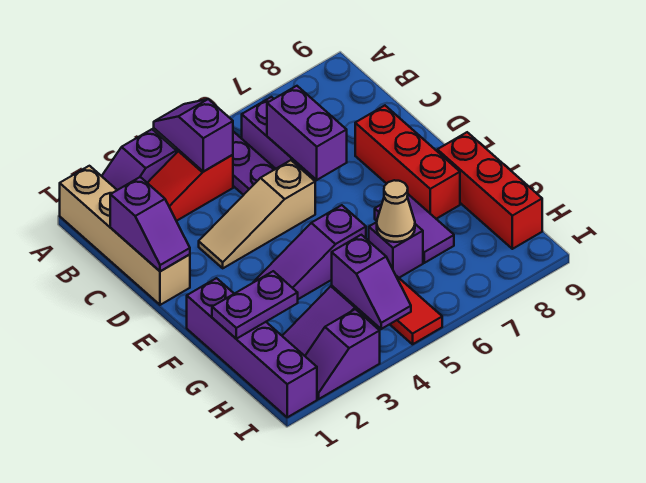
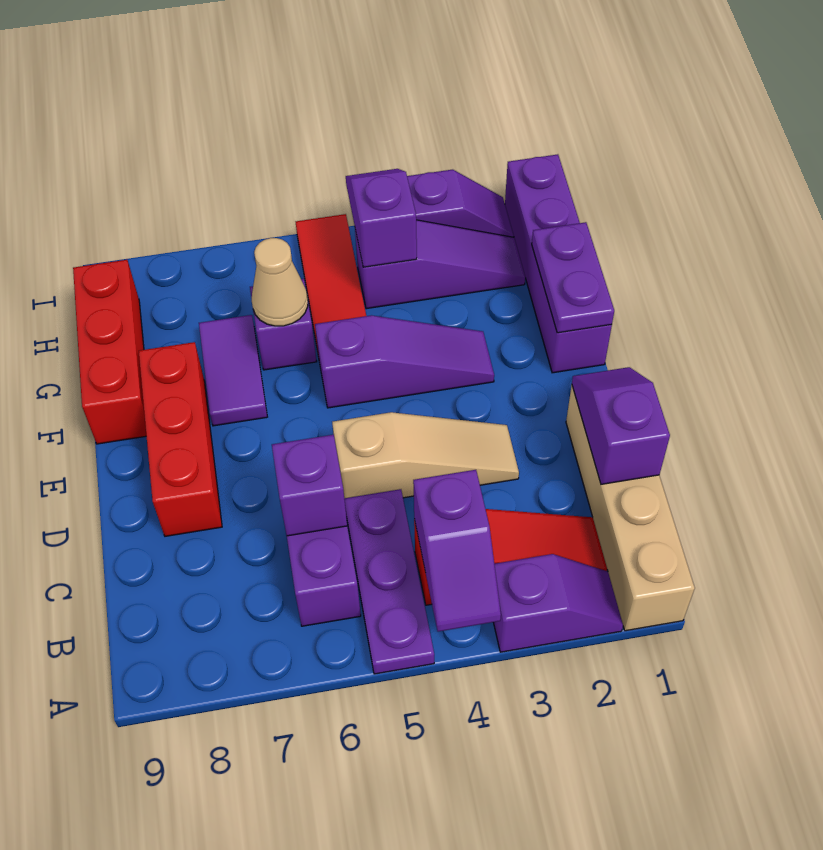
purple 1x2 brick [267,86,347,180] -> purple 1x1 brick [272,435,347,536]
purple 1x2 plate [212,271,298,339] -> purple 1x2 plate turned to [532,222,614,333]

